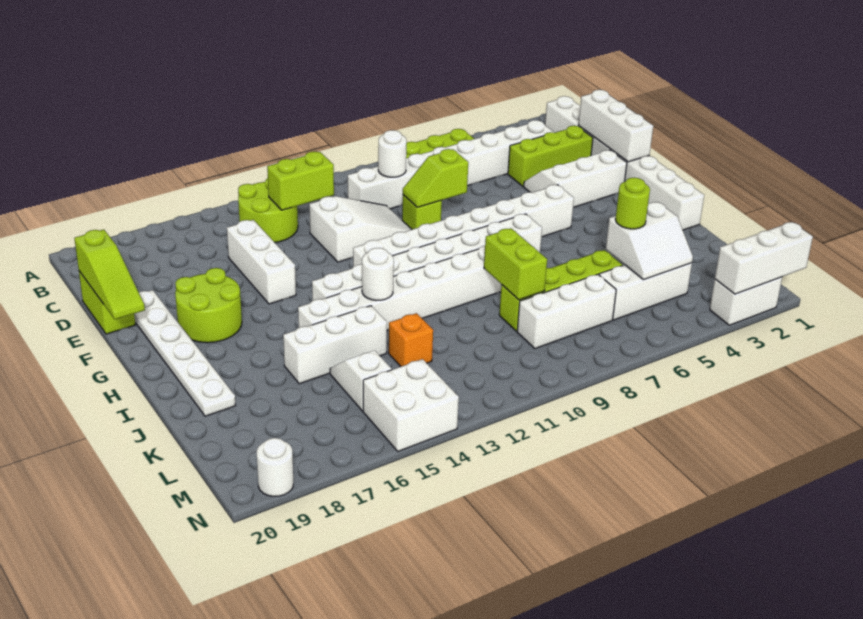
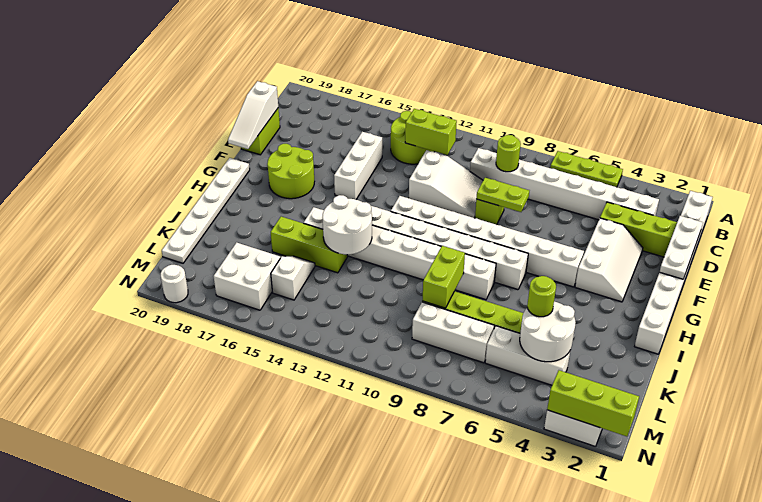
white 1x1 round brick [378,130,406,177] -> lime 1x1 round brick [496,135,521,172]
white 1x3 brick [579,90,653,162] -> white 1x3 plate [660,216,703,279]
lime 1x3 slope [74,230,145,319] -> white 1x3 slope [228,81,278,149]
white 2x3 slope [524,150,627,207] -> white 2x3 slope turned to [575,218,643,302]
lime 1x2 slope [403,149,468,207] -> lime 1x2 plate [476,178,529,212]
white 1x6 plate [134,290,236,416] -> white 1x6 plate moved to [162,158,250,263]
white 1x1 round brick [362,248,394,301] -> white 2x2 round brick [323,195,372,254]
white 1x3 brick [283,306,387,384] -> lime 1x3 brick [271,217,348,273]
white 2x2 slope [606,202,693,280] -> white 2x2 round brick [520,302,576,362]
orange 1x1 brick [389,313,433,367] -> none
white 2x2 brick [363,359,459,451] -> white 2x2 brick moved to [214,242,280,310]
white 1x3 brick [715,222,813,294] -> lime 1x3 brick [547,370,639,436]

